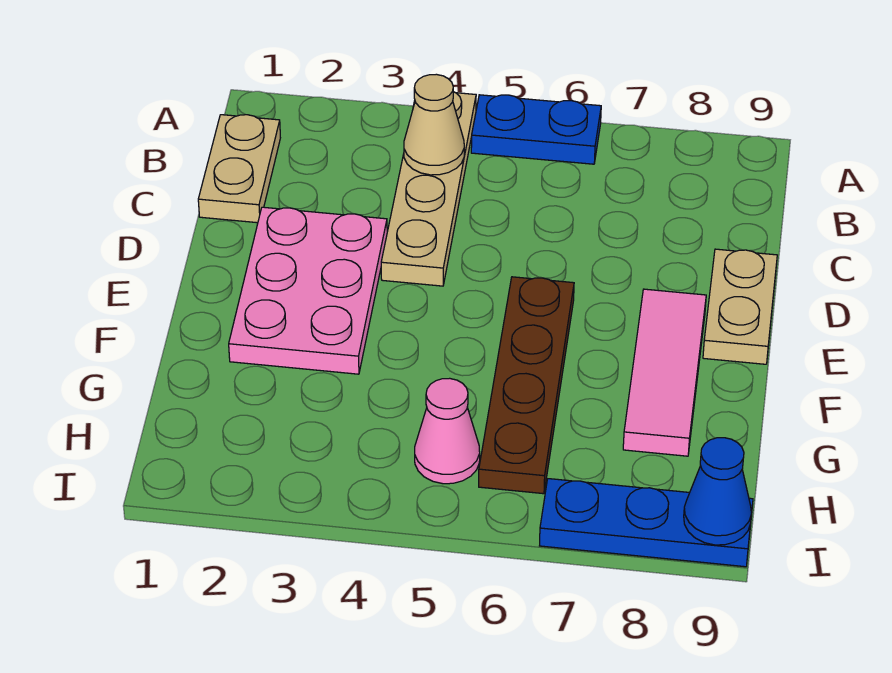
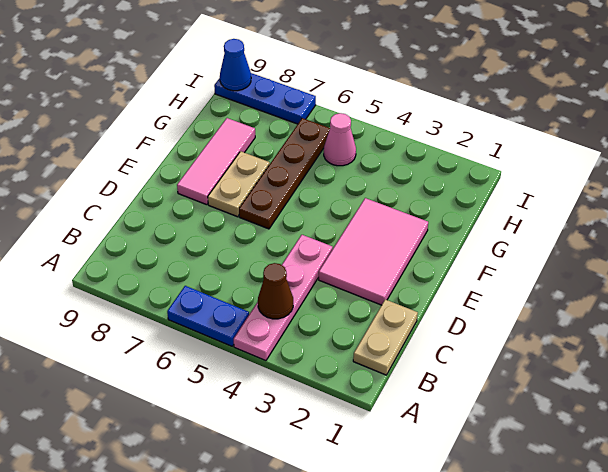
tan 1x4 plate [381,92,476,286] -> pink 1x4 plate [234,235,333,361]
tan 1x1 cone [404,74,464,175] -> brown 1x1 cone [258,263,293,319]
pink 2x3 plate [229,207,387,374] -> pink 2x3 tile [319,198,428,305]
tan 1x2 plate [703,249,777,364] -> tan 1x2 plate moved to [208,151,270,217]

